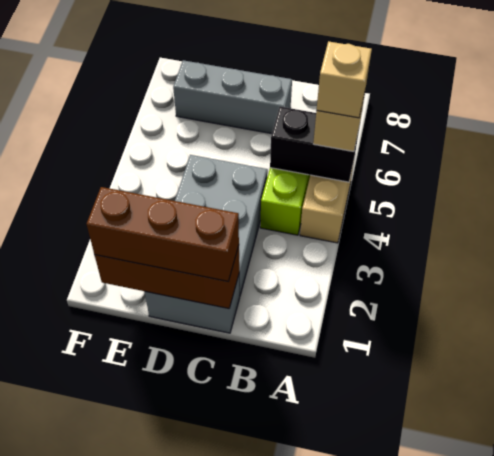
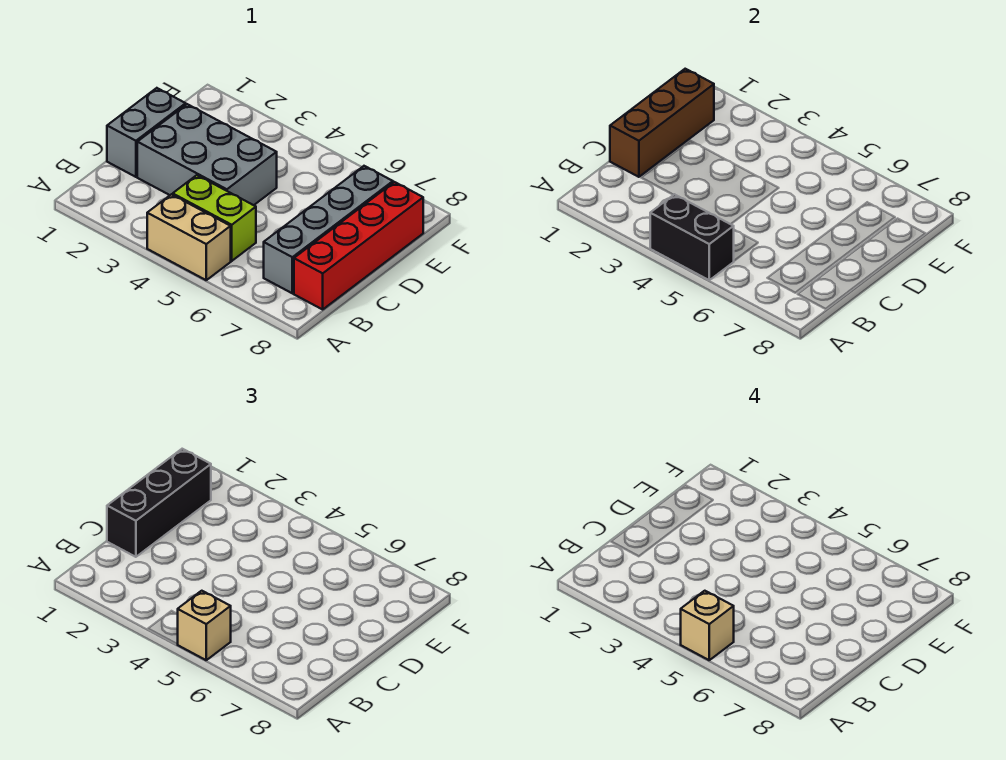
black 1x2 brick [270,107,360,182] -> black 1x2 brick turned to [650,194,734,280]
none -> red 1x4 brick [294,182,423,309]
brown 1x3 brick [87,187,239,281] -> black 1x3 brick [107,449,211,557]
grey 1x3 brick [173,60,292,134] -> grey 1x4 brick [264,166,393,293]

